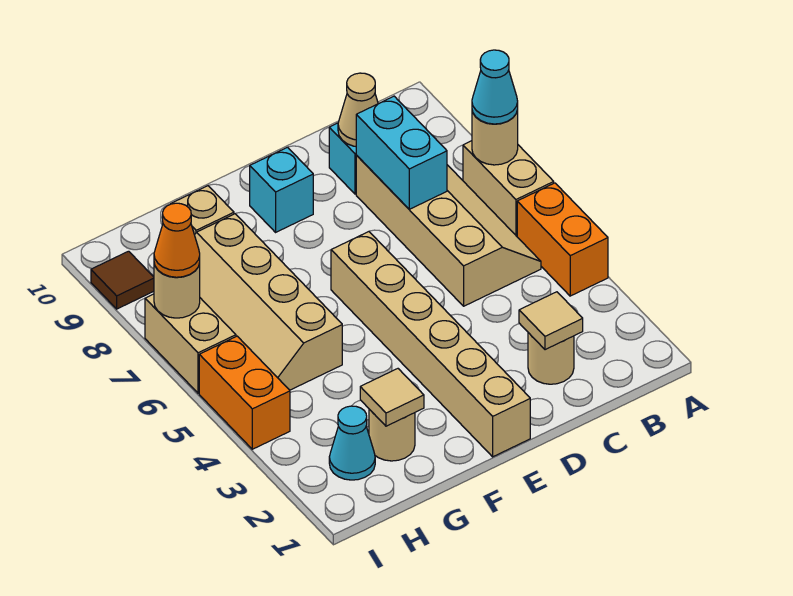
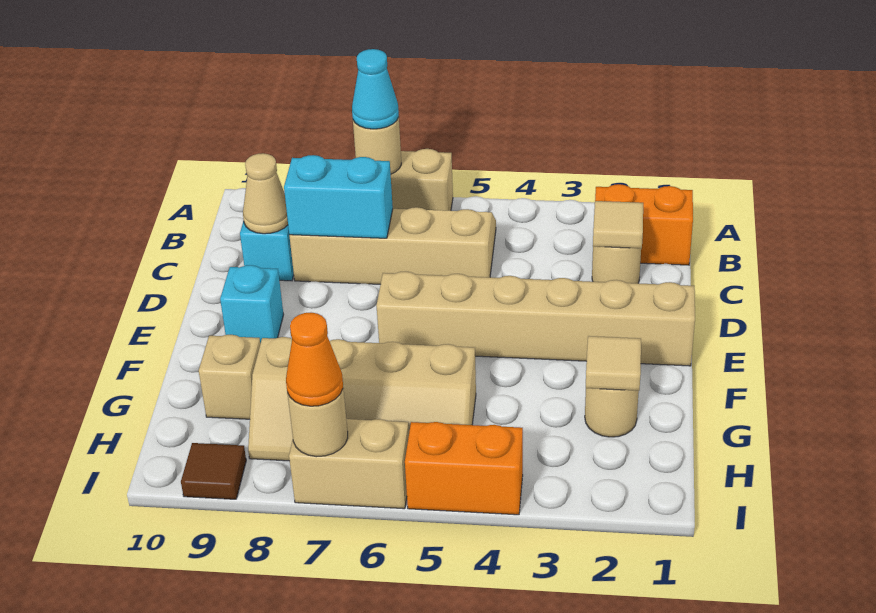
orange 1x2 brick [517,183,608,296] -> orange 1x2 brick moved to [595,184,693,265]
cyan 1x1 cone [329,406,375,480] -> none

